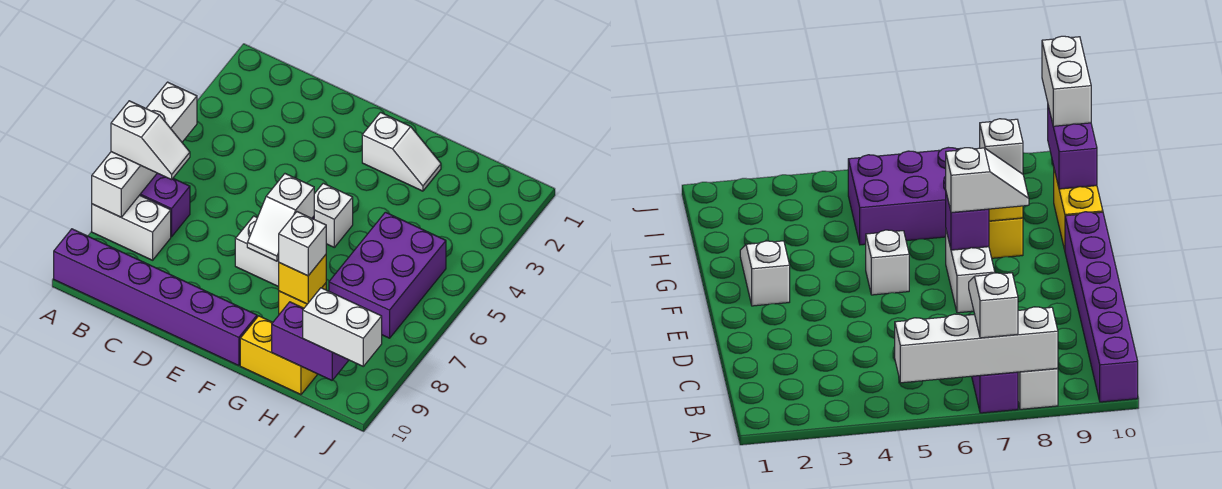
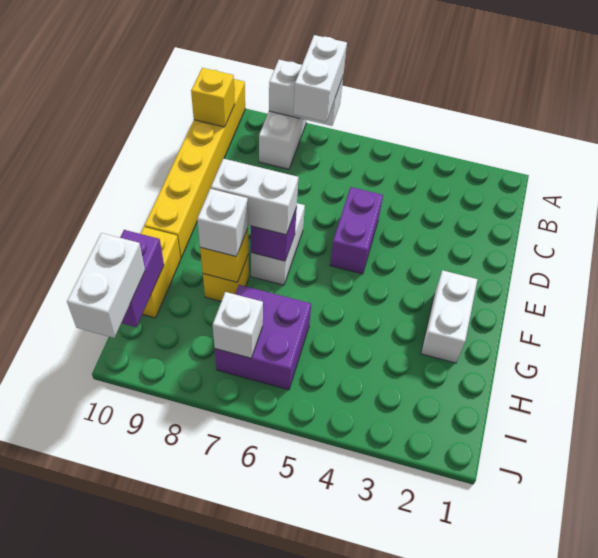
white 1x4 brick [92,82,197,217] -> white 1x2 brick [269,60,343,126]
purple 1x2 brick [140,173,190,237] -> purple 1x2 brick moved to [330,187,383,274]
white 1x2 slope [111,101,190,180] -> white 1x2 brick [293,35,347,122]
purple 1x6 brick [54,229,257,366] -> yellow 1x6 brick [144,79,245,259]
none -> yellow 1x1 brick [191,68,235,127]
white 1x2 slope [362,113,441,191] -> white 1x2 brick [421,270,478,363]
white 1x1 brick [314,183,353,247] -> white 1x1 brick moved to [213,292,263,358]
white 1x2 slope [247,174,314,261] -> white 1x2 brick [211,159,298,235]
purple 2x3 brick [329,212,446,338] -> purple 2x2 brick [215,285,311,390]

